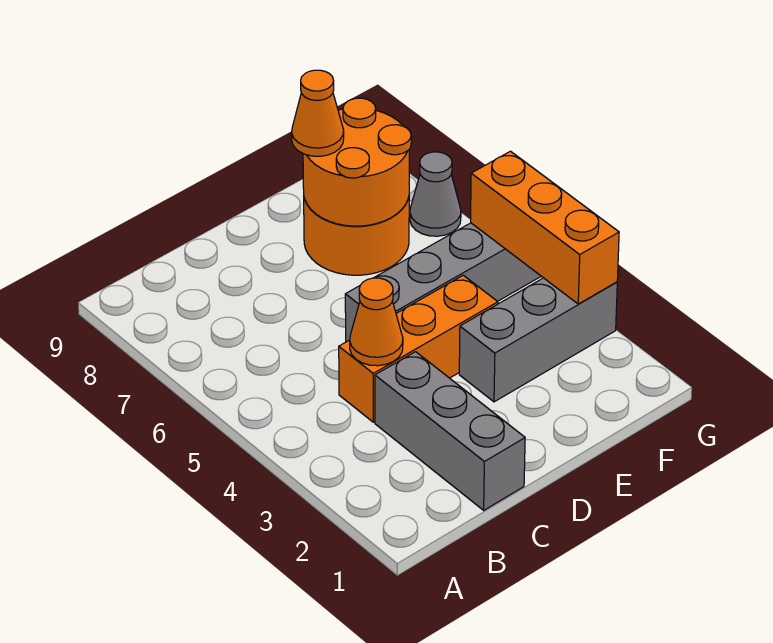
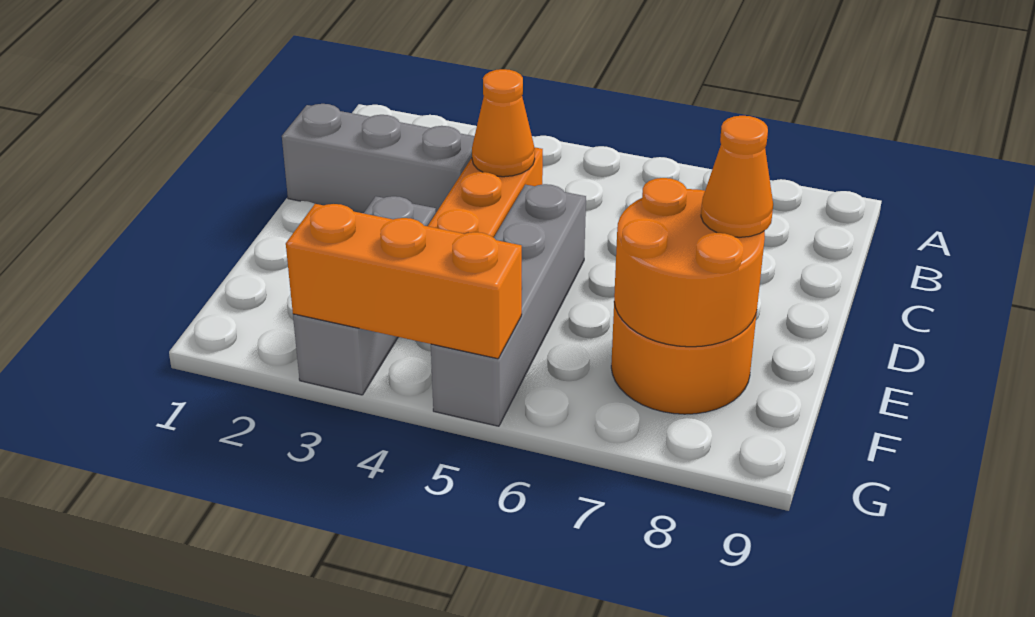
grey 1x1 cone [410,152,461,236] -> none

